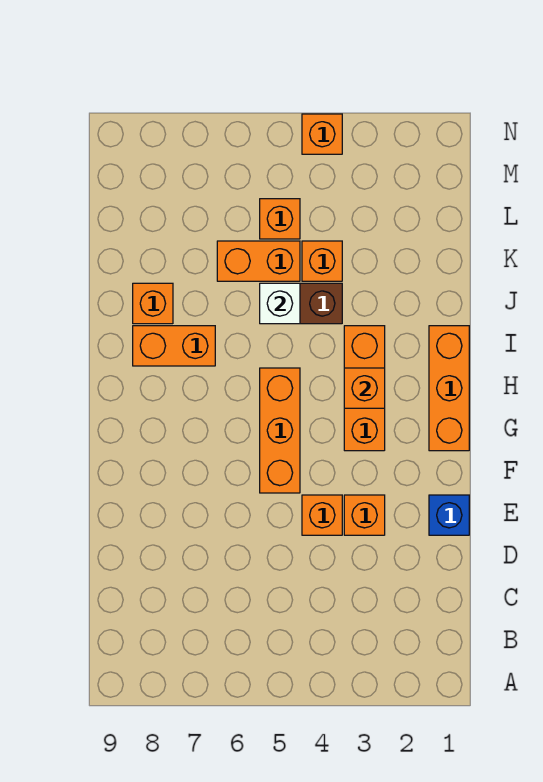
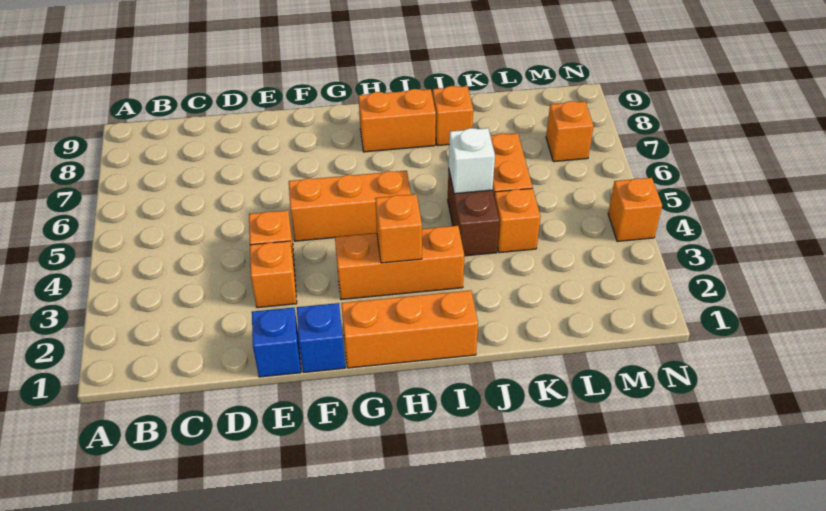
none -> blue 1x1 brick [297,303,345,372]
orange 1x2 brick [133,326,215,366] -> orange 1x2 brick turned to [359,89,436,152]
orange 1x1 brick [260,199,300,239] -> orange 1x1 brick moved to [546,101,593,162]

